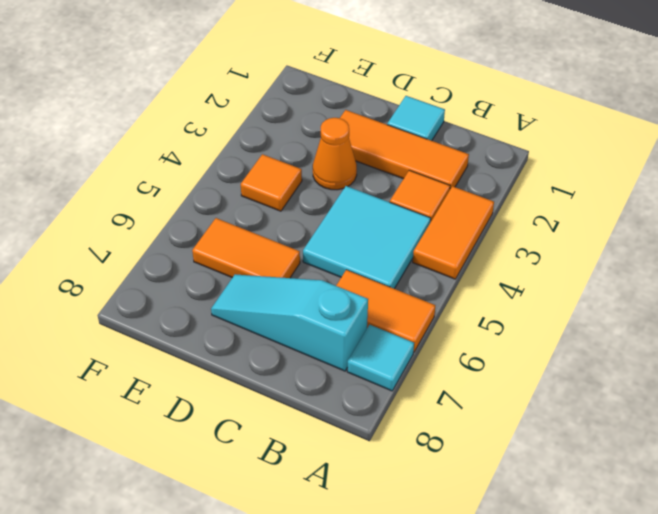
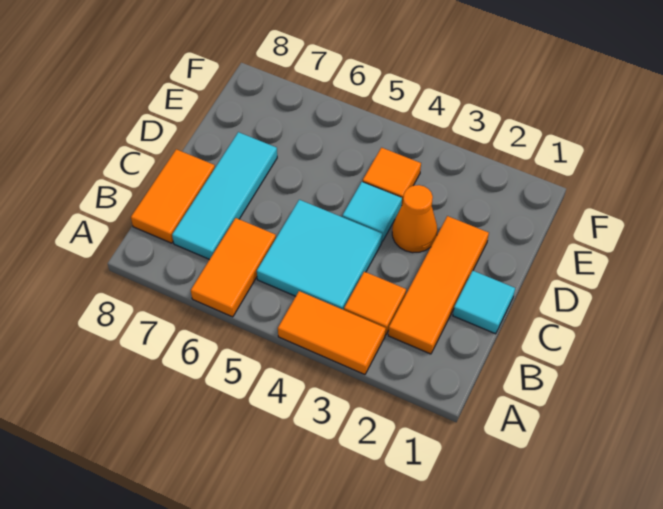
cyan 1x1 tile [347,325,414,391] -> cyan 1x1 tile moved to [342,182,402,241]
cyan 1x3 slope [211,274,368,371] -> cyan 1x3 tile [172,132,277,259]
orange 1x2 tile [192,218,300,278] -> orange 1x2 tile moved to [131,149,215,243]

